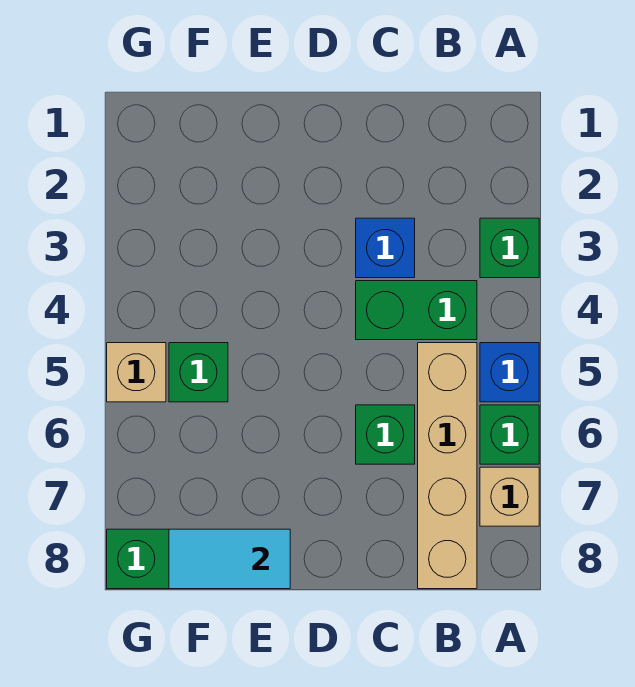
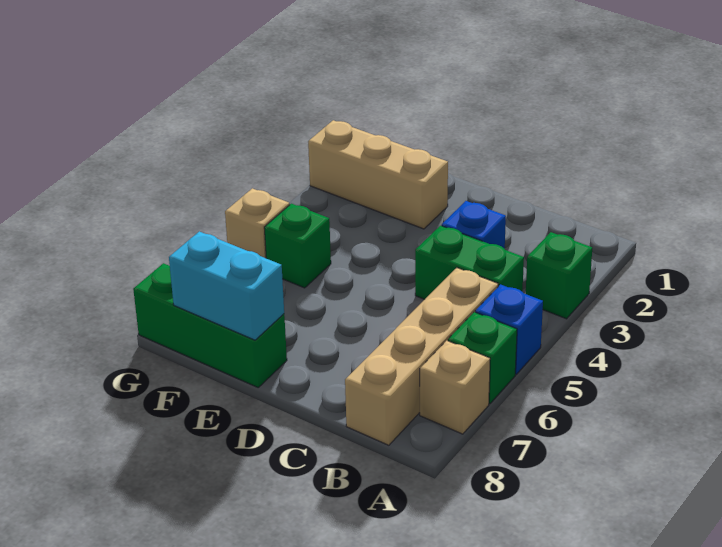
green 1x1 brick [356,405,415,464] -> none
none -> tan 1x3 brick [308,120,448,229]
cyan 1x2 tile [169,529,290,589] -> cyan 1x2 brick [169,231,284,340]

